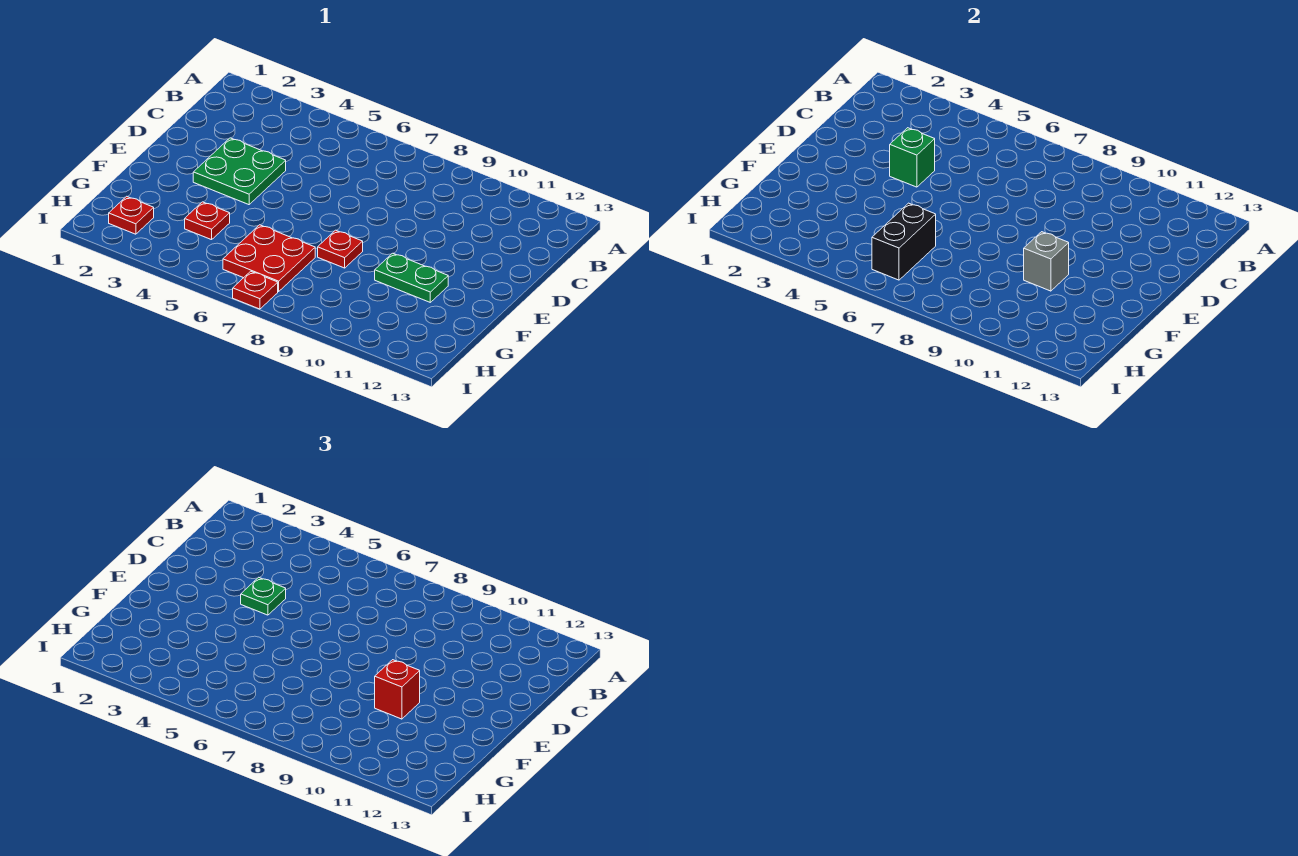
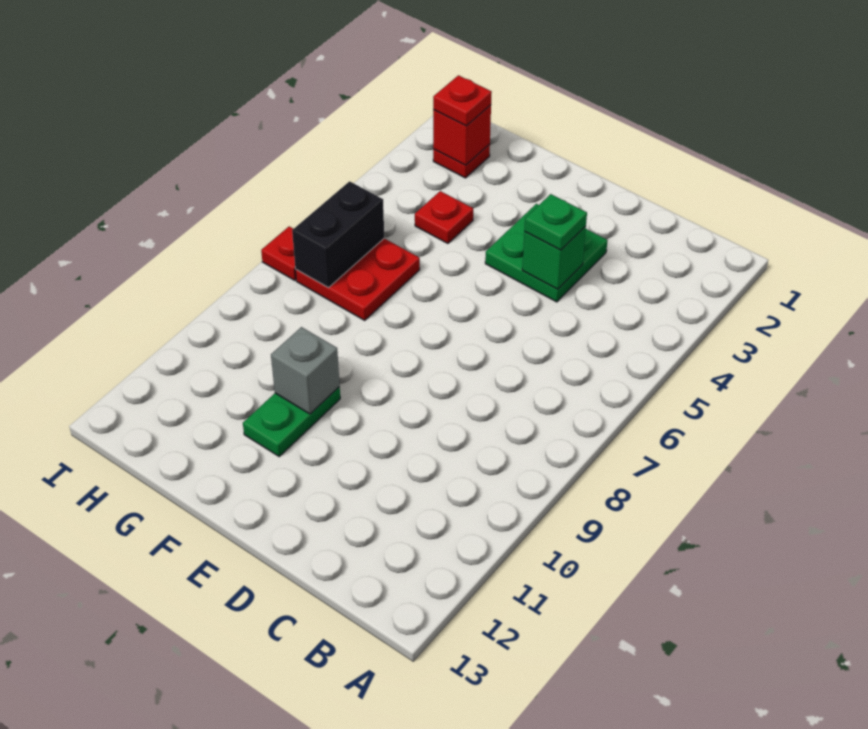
red 1x1 plate [318,230,363,268] -> red 1x1 plate moved to [433,75,492,126]
red 1x1 brick [375,660,420,719] -> red 1x1 brick moved to [433,105,491,165]
black 1x2 brick [872,203,936,280] -> black 1x2 brick turned to [292,181,384,288]

